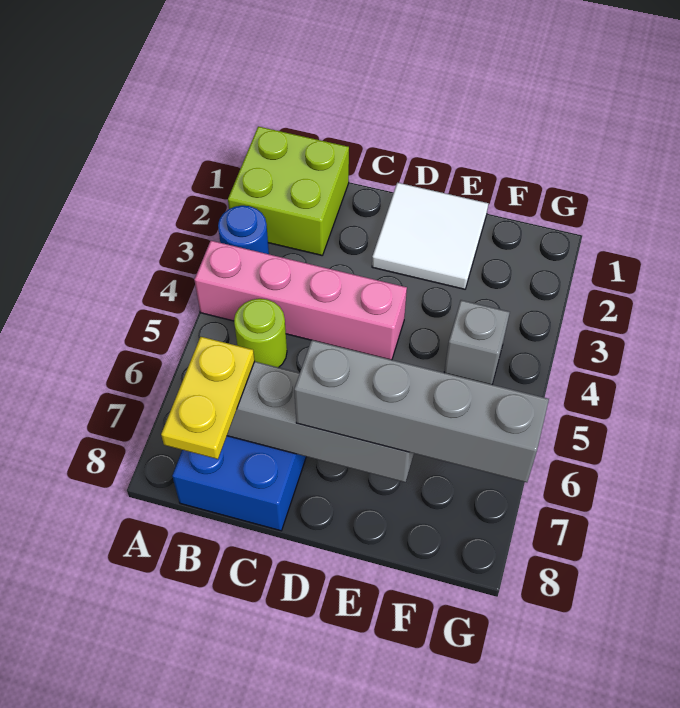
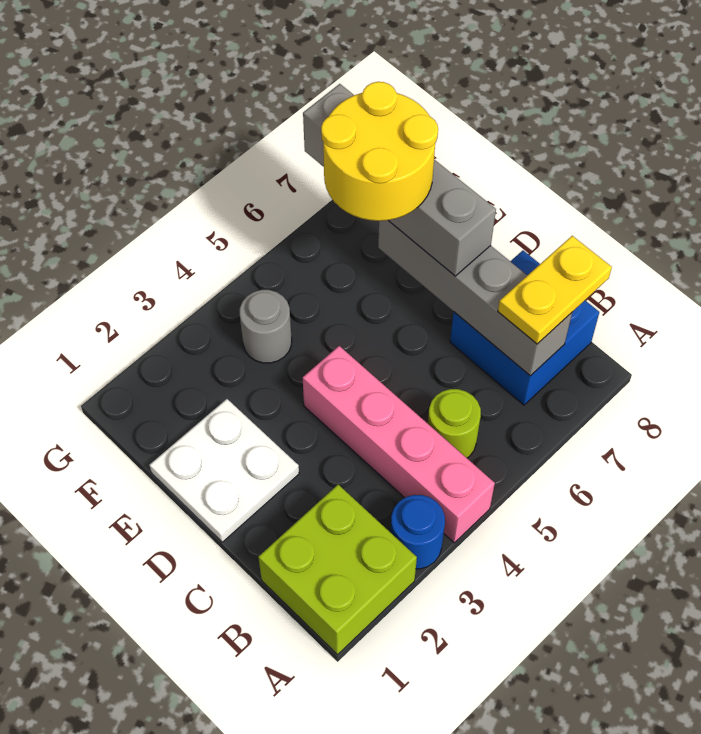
white 2x2 tile [372,183,488,289] -> white 2x2 plate [150,399,299,542]
none -> yellow 2x2 round brick [321,82,438,221]
grey 1x1 brick [444,300,510,385] -> grey 1x1 round brick [240,290,292,363]

